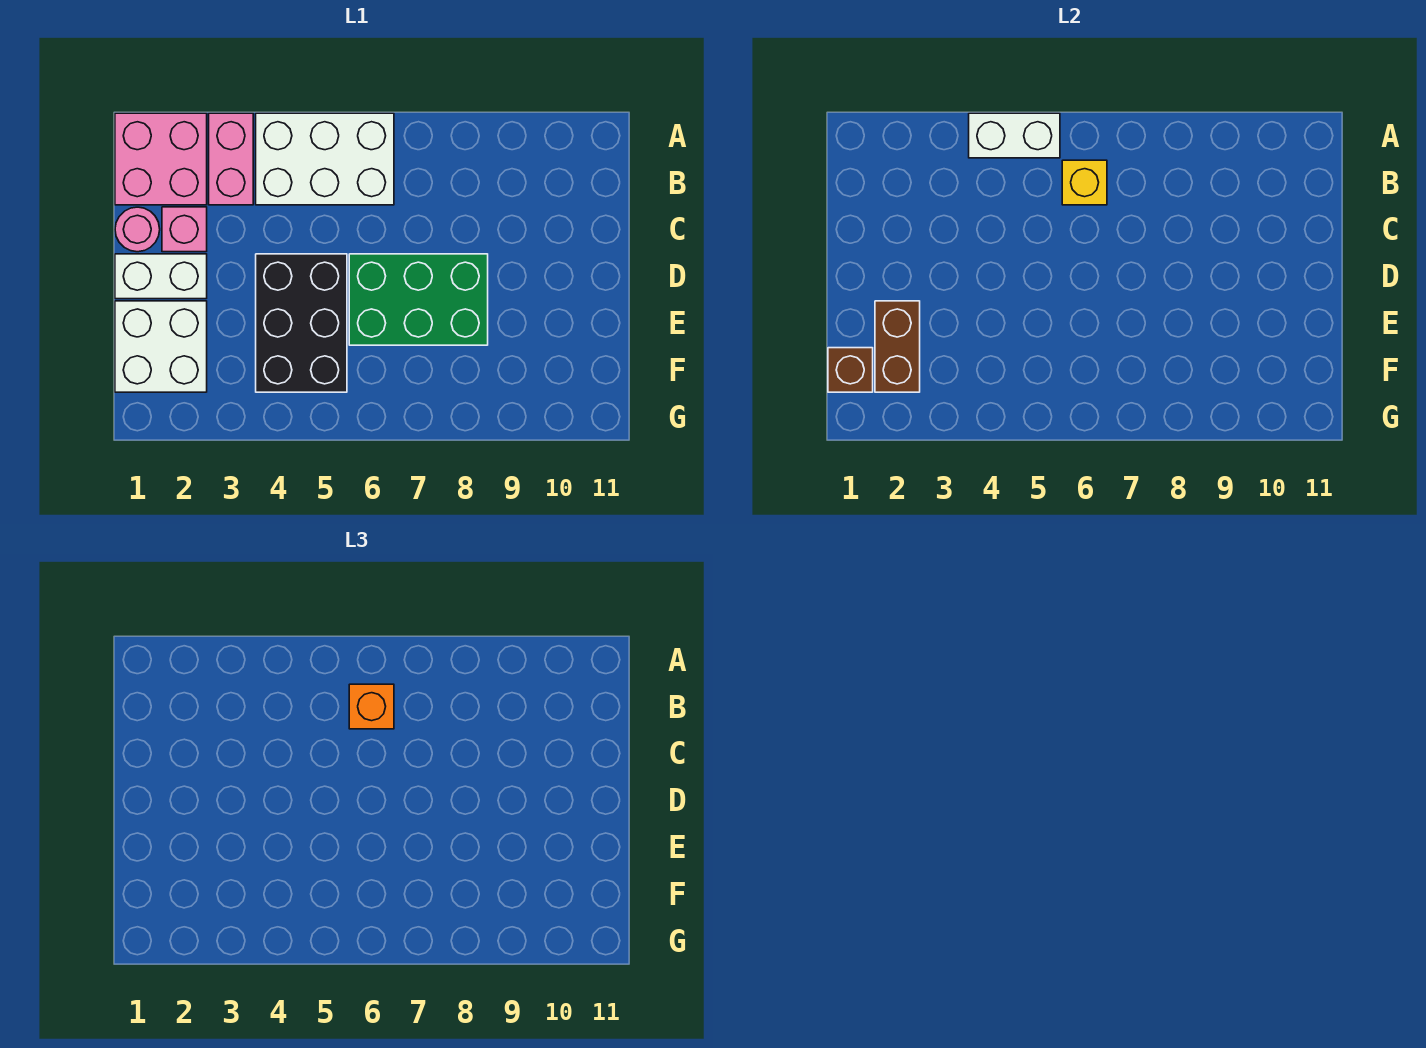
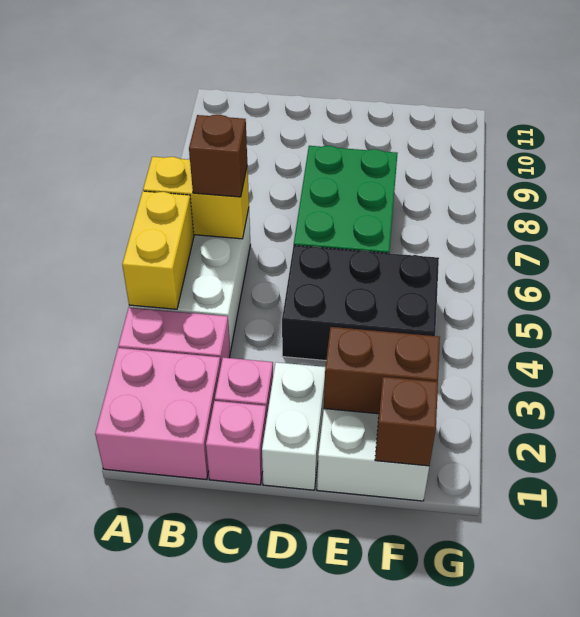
white 1x2 brick [969,113,1060,158] -> yellow 1x2 brick [122,191,194,309]
yellow 1x1 brick [1062,160,1107,205] -> yellow 1x2 brick [143,157,249,239]
orange 1x1 brick [349,684,394,729] -> brown 1x1 brick [189,115,247,197]
pink 1x1 round brick [115,207,160,252] -> pink 1x1 brick [206,401,266,485]

